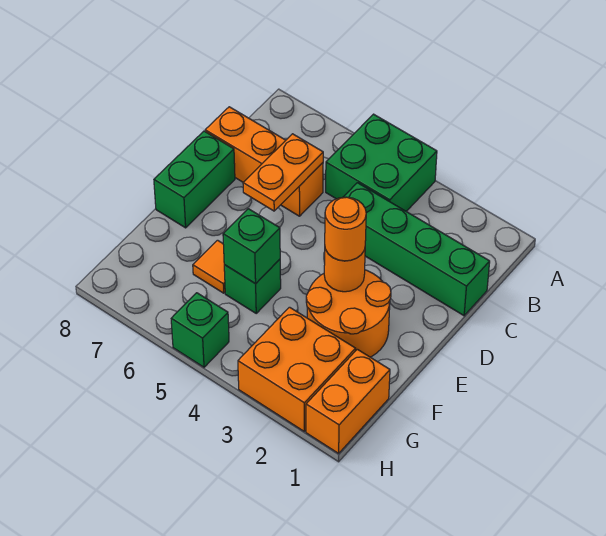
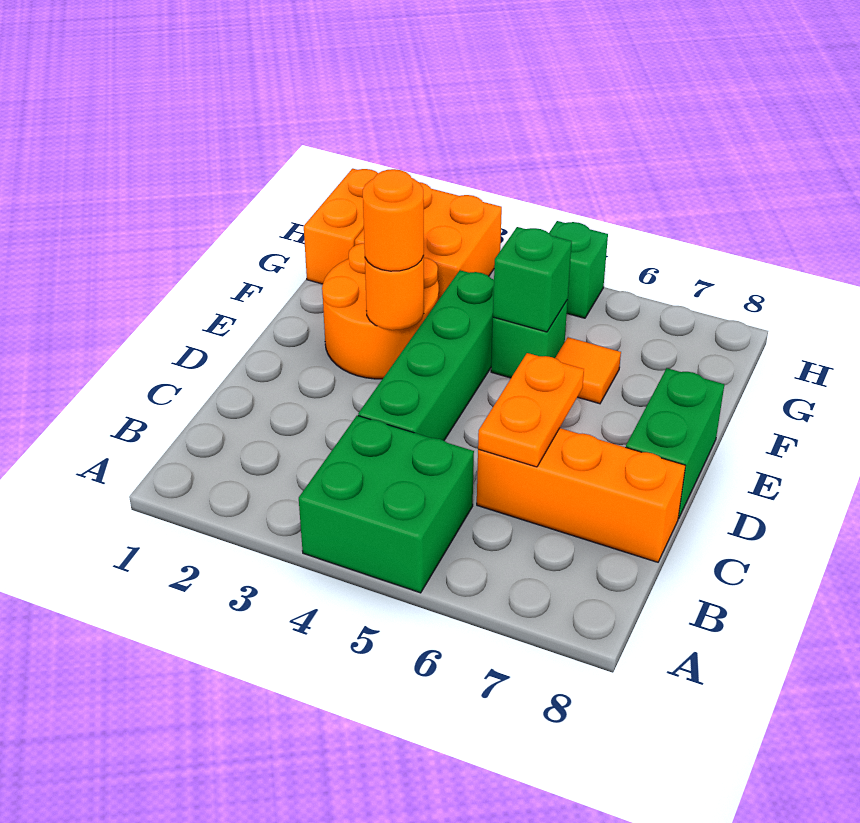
green 1x4 brick [344,183,490,316] -> green 1x4 brick turned to [358,270,494,441]

